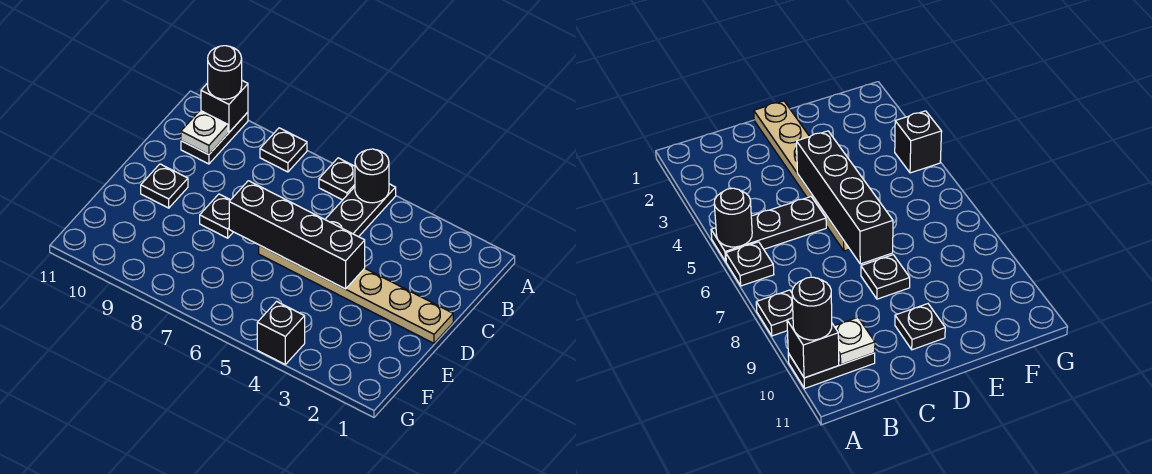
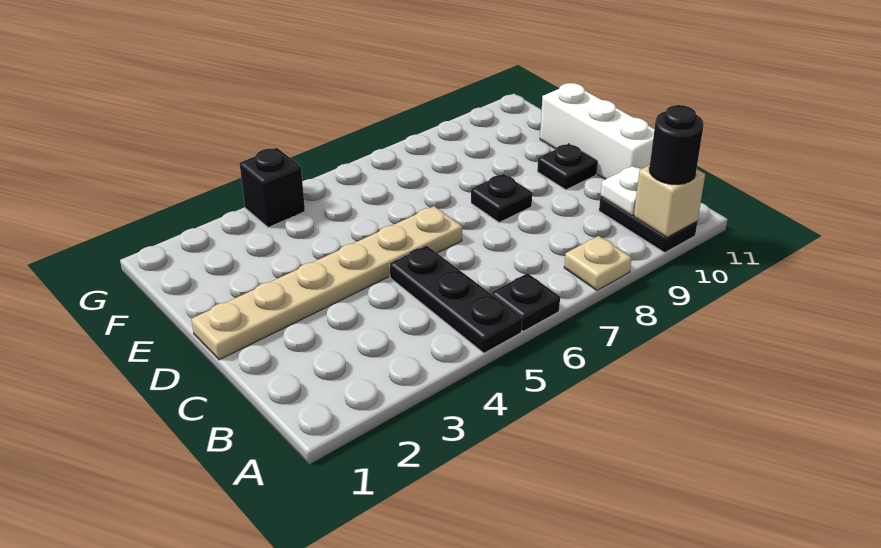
black 1x1 round brick [355,149,389,203] -> none
black 1x1 plate [260,128,307,172] -> tan 1x1 plate [564,236,632,290]
black 1x1 brick [201,81,248,132] -> tan 1x1 brick [634,165,705,237]
none -> white 1x3 brick [540,83,654,179]
black 1x4 brick [229,181,365,289] -> none

